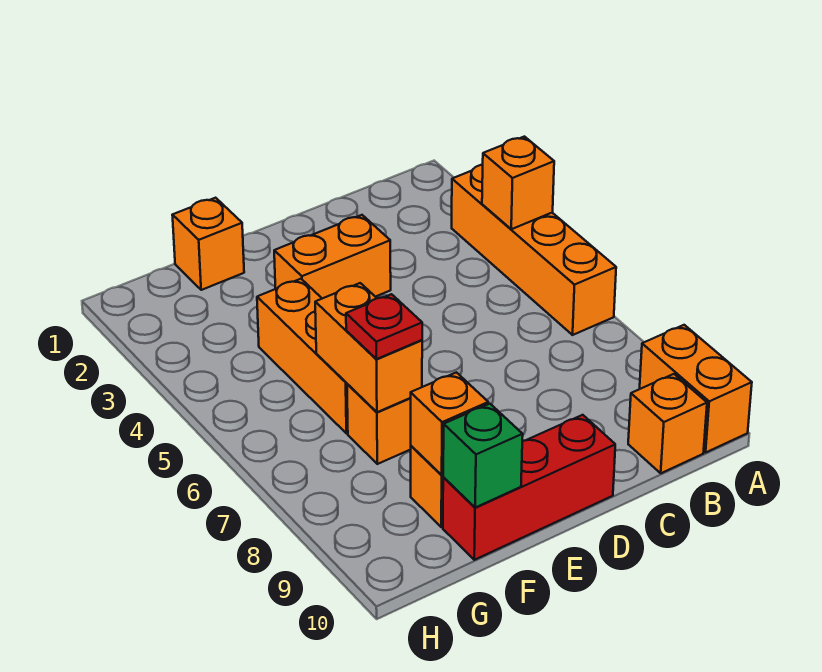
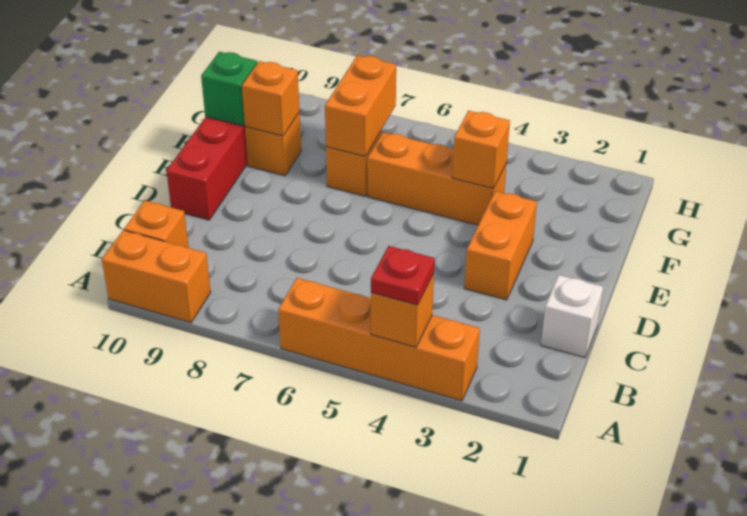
none -> white 1x1 brick [541,275,603,358]
orange 1x1 brick [172,198,244,290] -> orange 1x1 brick moved to [452,111,510,188]
orange 1x2 brick [315,283,422,412] -> orange 1x2 brick turned to [325,55,396,156]
red 1x1 plate [346,294,422,359] -> red 1x1 plate moved to [371,246,435,305]

